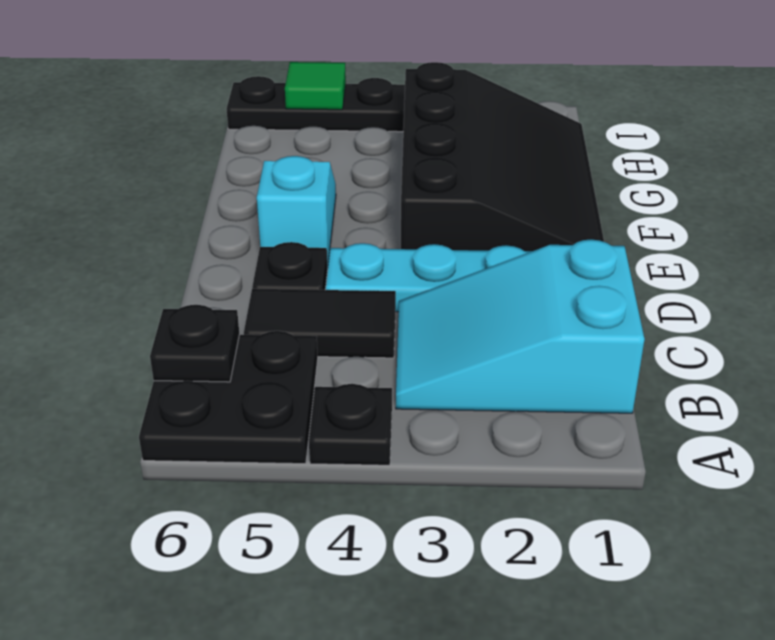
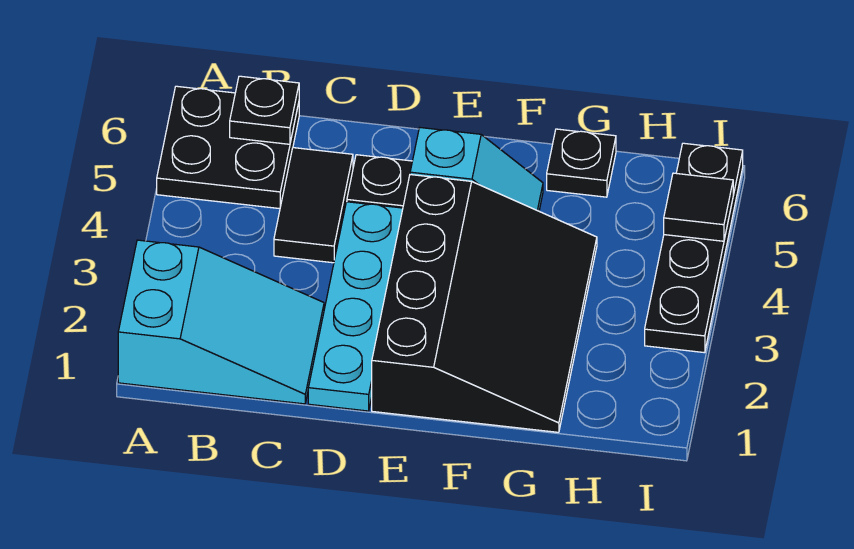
black 1x1 plate [309,384,392,465] -> black 1x1 plate moved to [547,129,616,197]
cyan 2x3 slope [396,239,645,413] -> cyan 2x3 slope turned to [118,240,324,404]
black 3x4 slope [401,62,604,251] -> black 3x4 slope turned to [372,175,597,432]
green 1x1 tile [285,62,346,110] -> black 1x1 tile [664,173,733,241]

